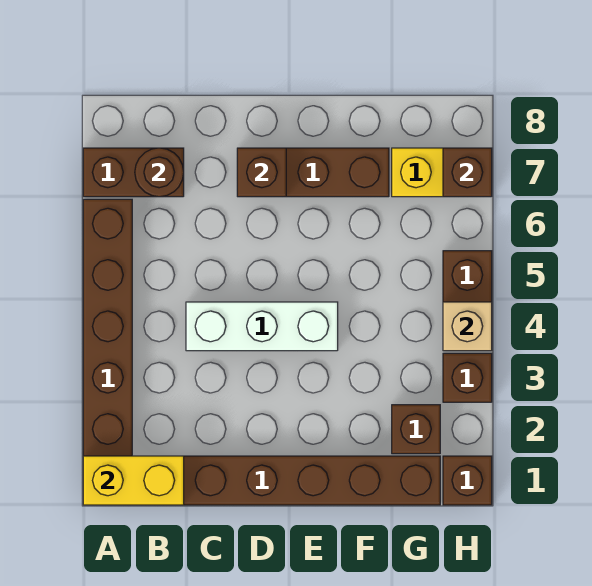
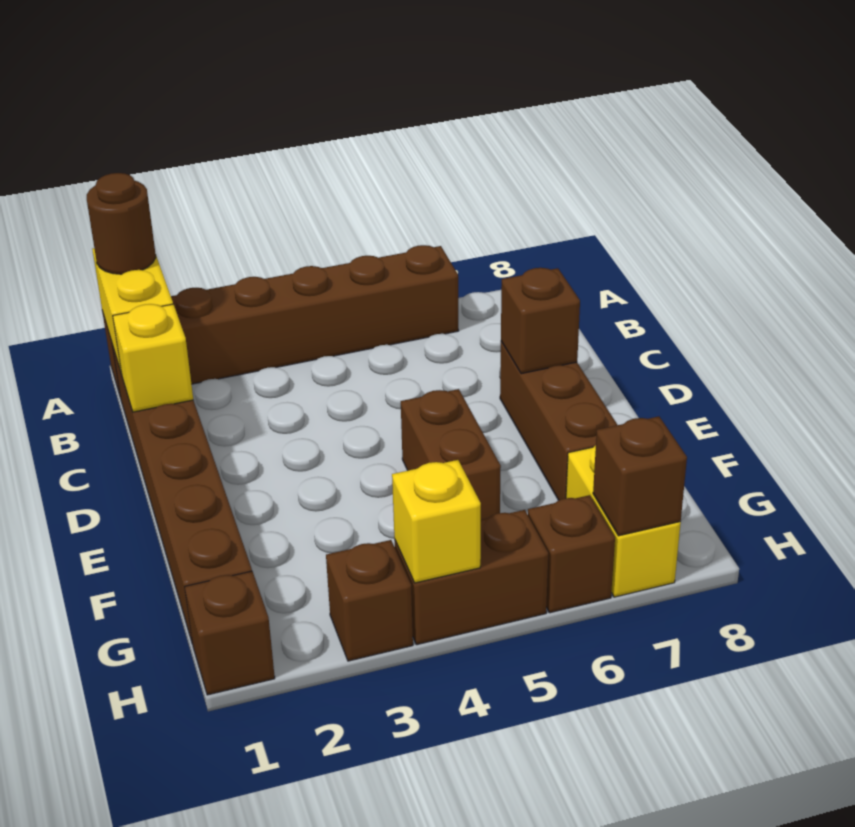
brown 1x2 brick [83,148,184,197] -> brown 1x2 brick moved to [401,389,501,520]
brown 1x1 round brick [135,148,184,197] -> brown 1x1 round brick moved to [87,173,156,274]
none -> yellow 1x1 brick [113,304,193,412]
white 1x3 brick [186,302,338,351] -> none
brown 1x1 brick [392,405,440,454] -> brown 1x1 brick moved to [528,495,615,613]
tan 1x1 brick [443,302,492,351] -> yellow 1x1 brick [392,460,481,583]

